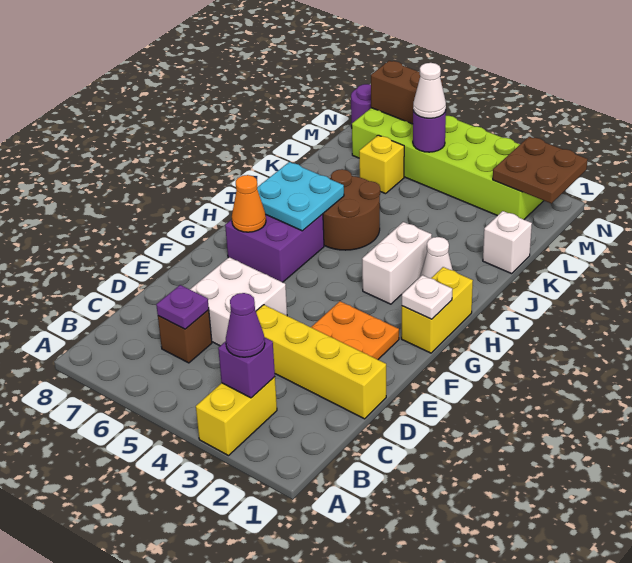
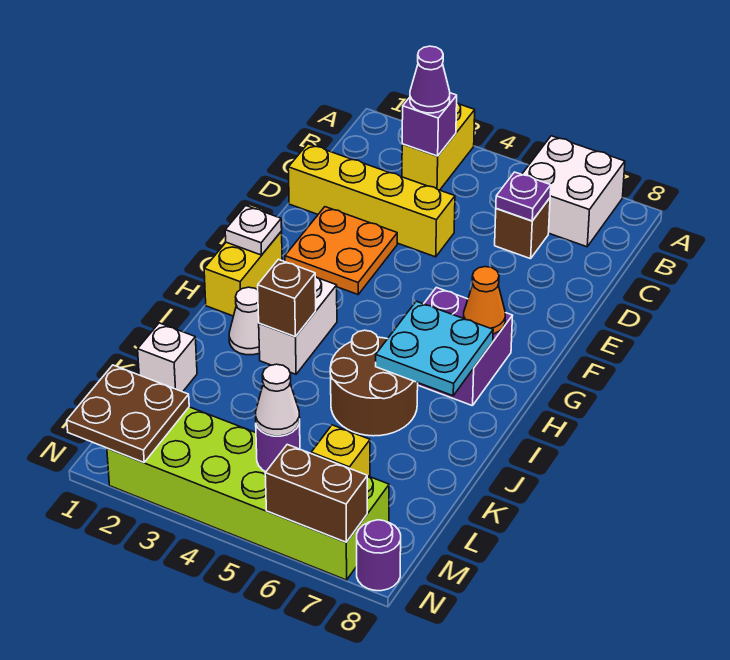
white 2x2 brick [190,257,287,346] -> white 2x2 brick moved to [522,136,625,247]
none -> brown 1x1 brick [258,259,316,337]

